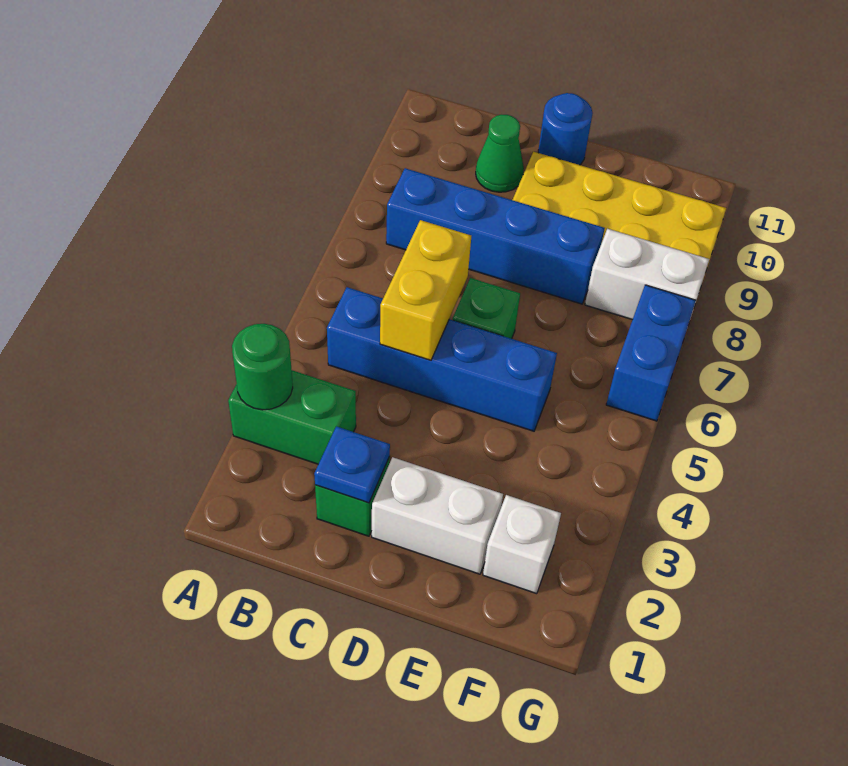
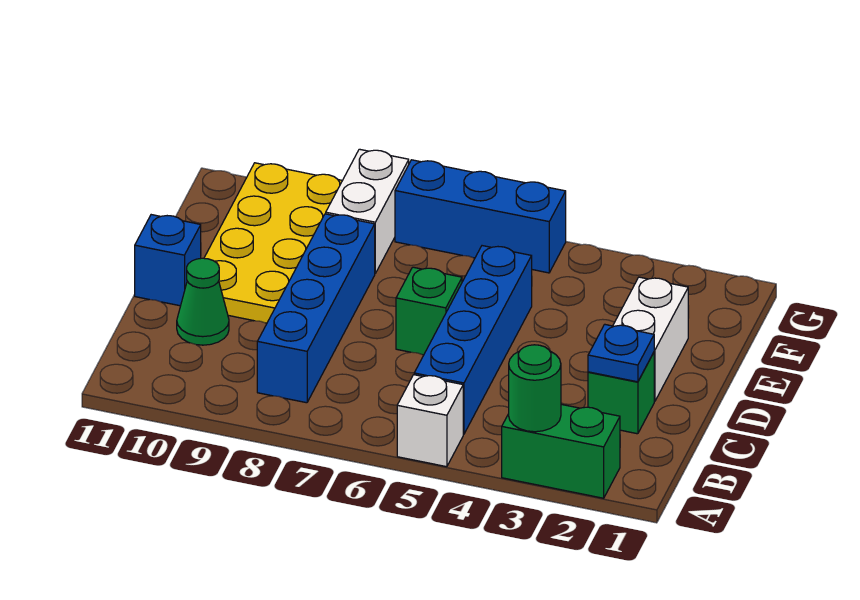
green 1x2 brick [228,370,356,464] -> green 1x2 brick turned to [502,404,620,498]
yellow 1x2 brick [380,220,471,360] -> none
blue 1x1 round brick [538,93,593,165] -> blue 1x1 brick [135,215,201,306]
white 1x1 brick [483,495,561,594] -> white 1x1 brick moved to [397,375,463,467]
blue 1x2 brick [606,285,696,421] -> blue 1x3 brick [395,160,566,273]

